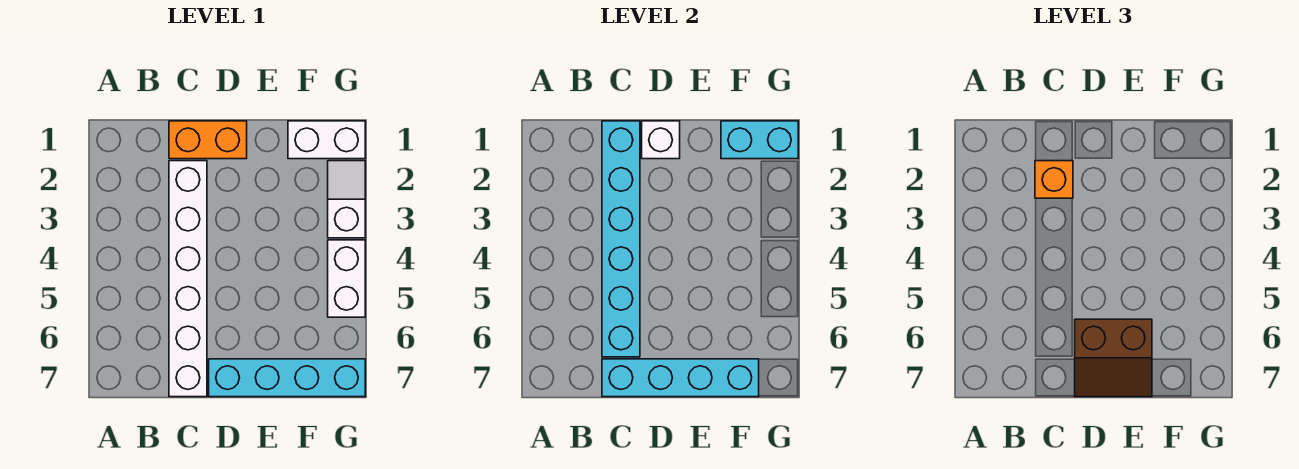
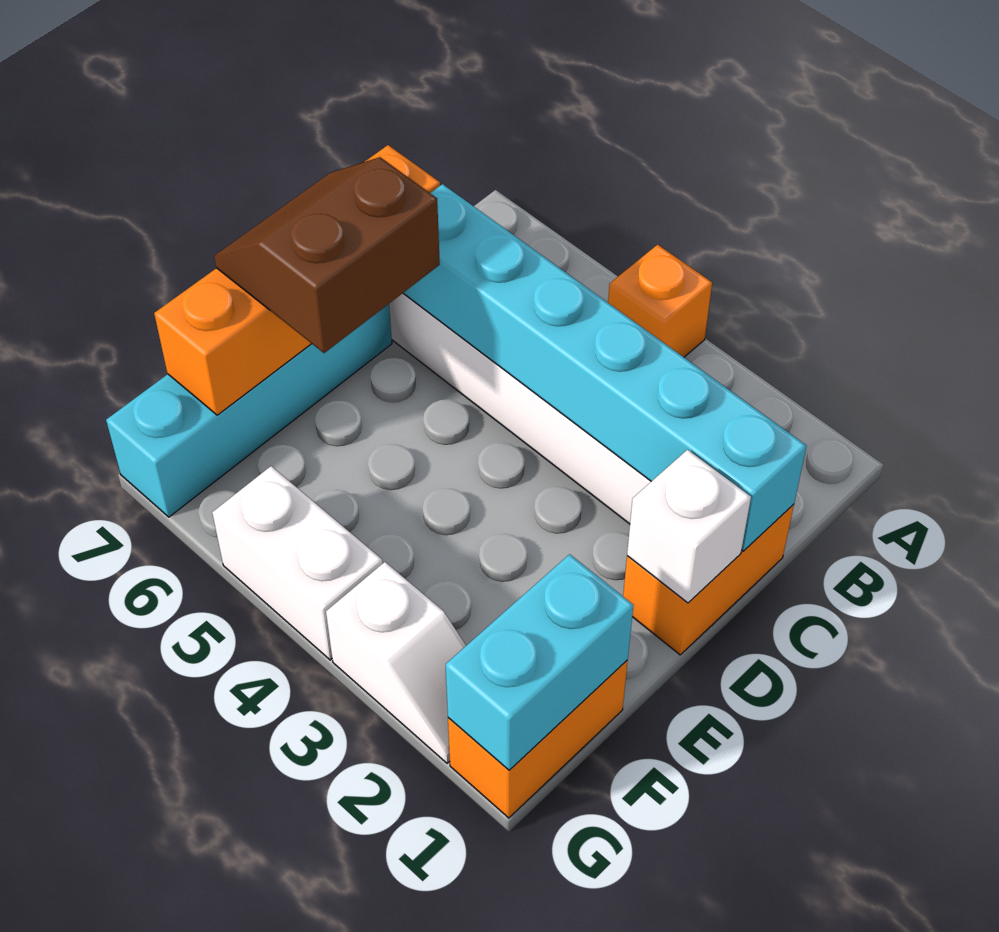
orange 1x1 brick [1035,161,1073,198] -> orange 1x1 brick moved to [608,245,712,357]
cyan 1x4 brick [602,359,759,397] -> orange 1x4 brick [154,145,440,415]
white 1x2 brick [288,121,365,159] -> orange 1x2 brick [448,660,628,818]

